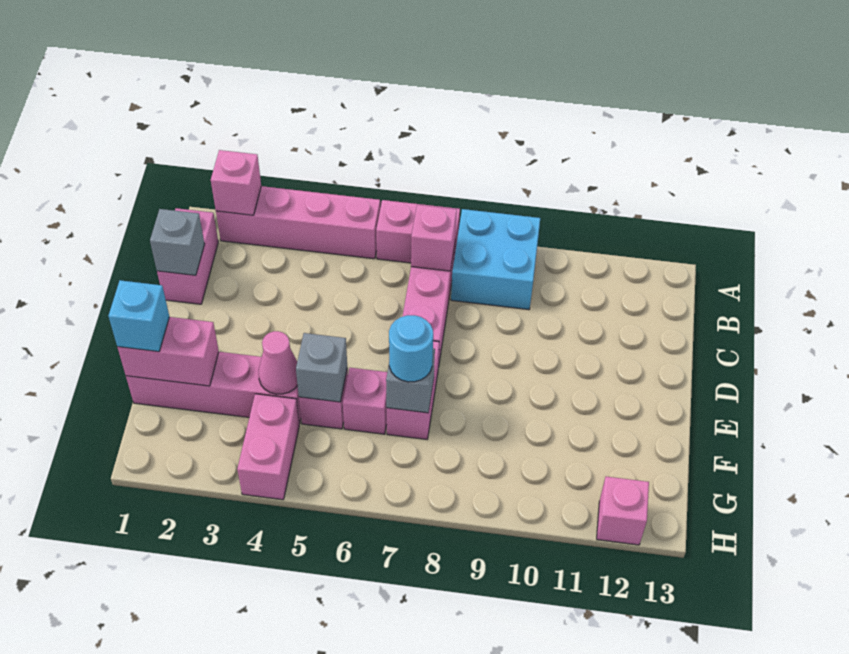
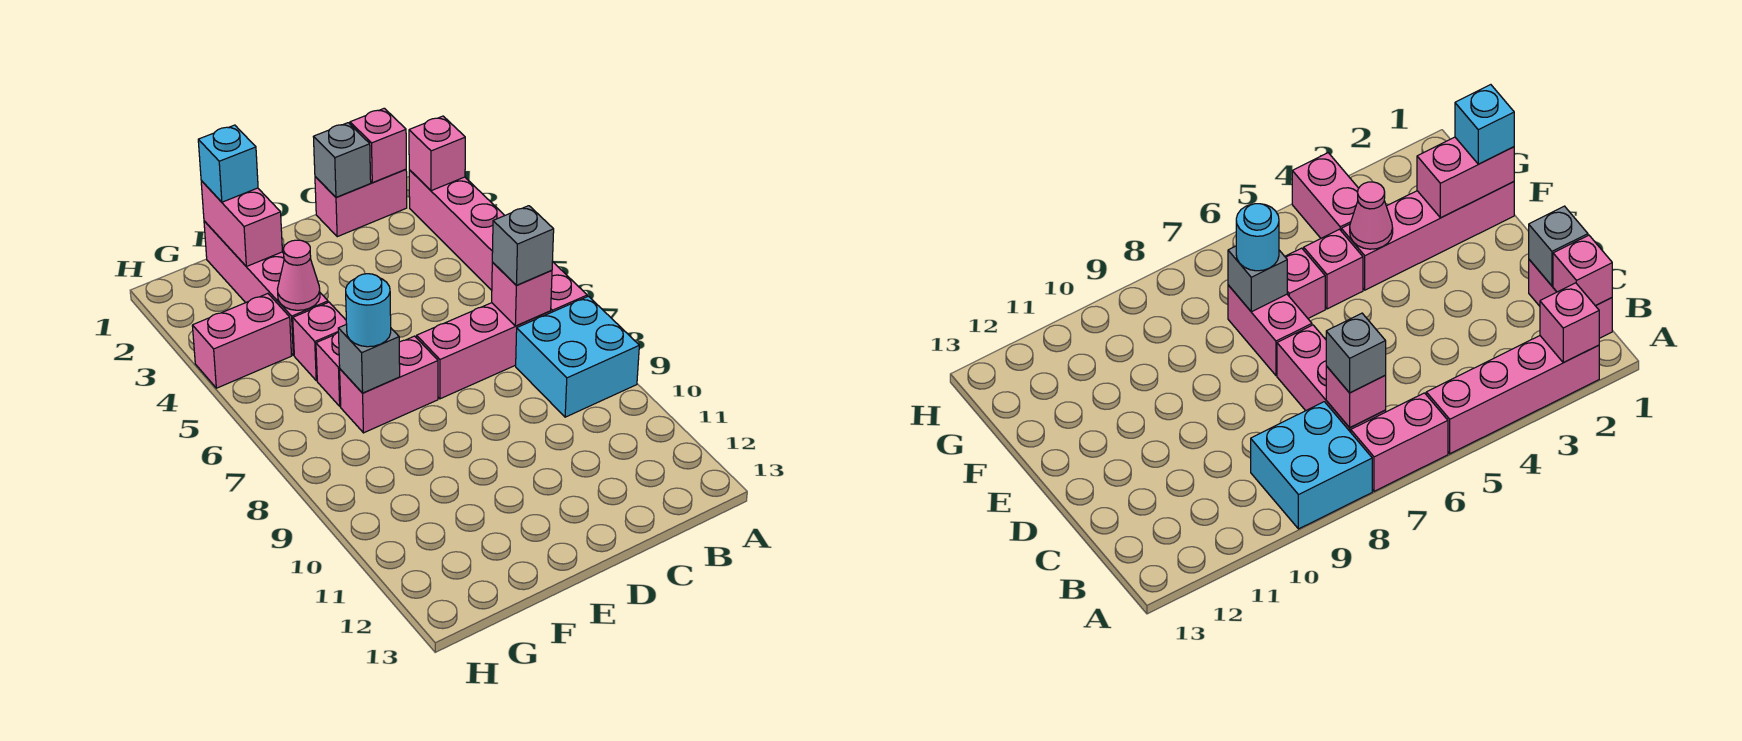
grey 1x1 brick [296,333,347,402] -> grey 1x1 brick moved to [492,206,554,285]
pink 1x1 brick [597,477,649,545] -> pink 1x1 brick moved to [350,108,406,183]

